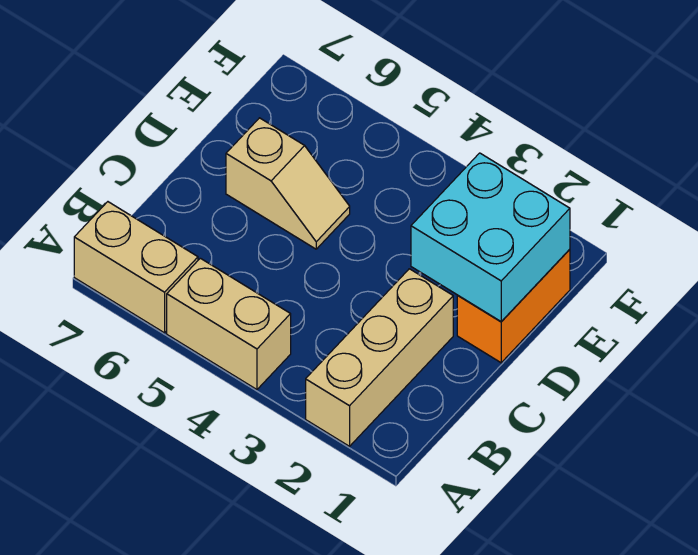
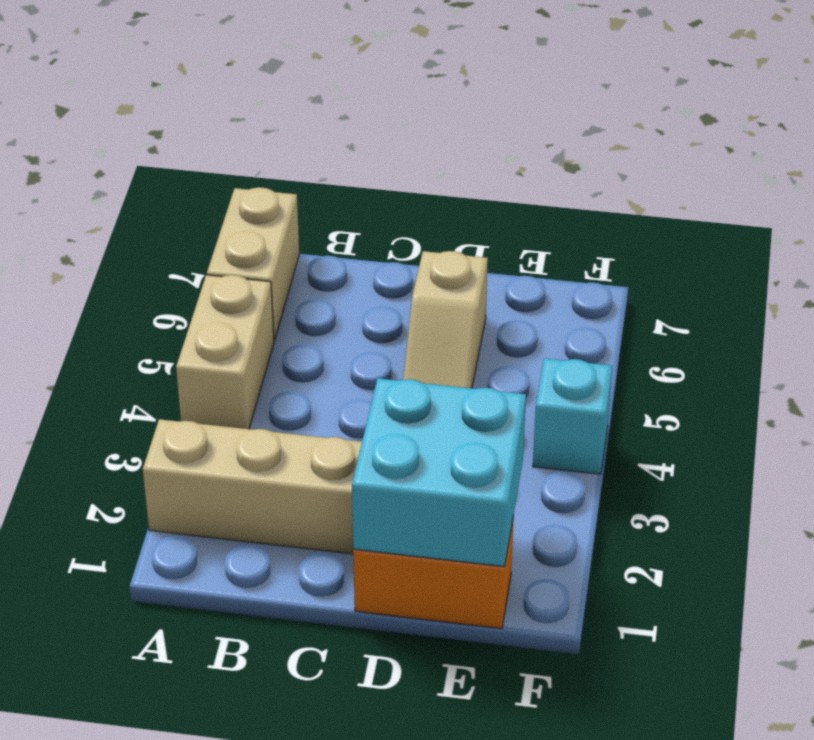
none -> cyan 1x1 brick [533,358,612,474]

